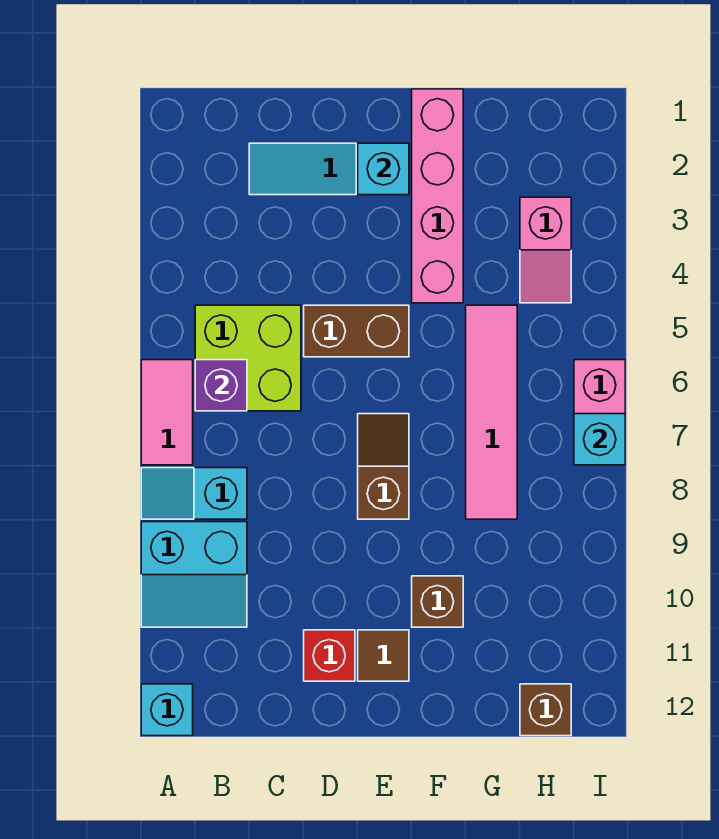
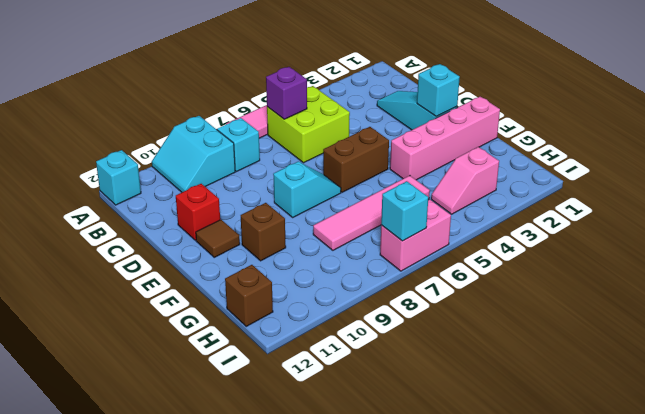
brown 1x2 brick [304,305,409,357] -> brown 1x2 brick turned to [323,127,389,192]
brown 1x2 slope [358,414,409,519] -> cyan 1x2 slope [273,162,341,217]

